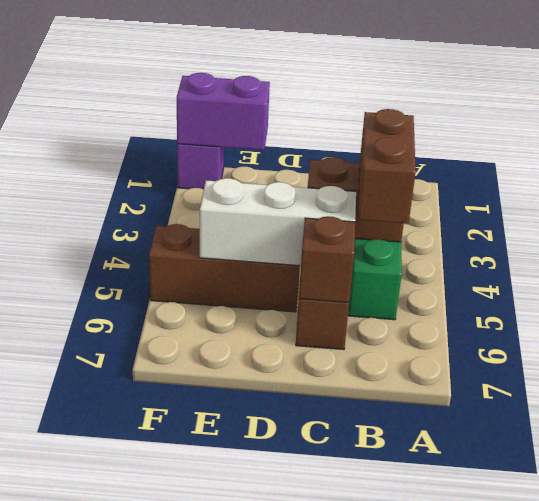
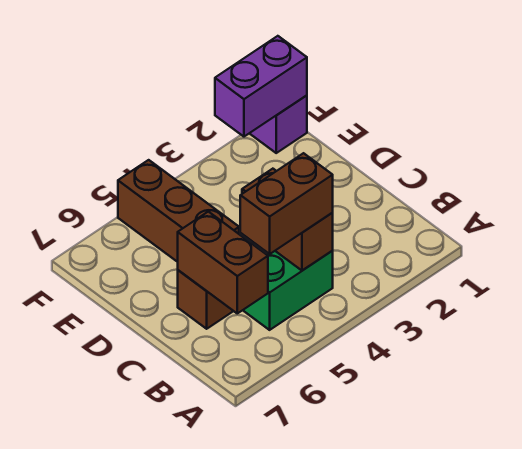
white 1x3 brick [200,178,356,266] -> none
brown 1x1 brick [299,216,355,303] -> brown 1x2 brick [178,212,268,313]
purple 1x2 brick [177,73,270,150] -> purple 1x2 brick turned to [215,36,307,137]

